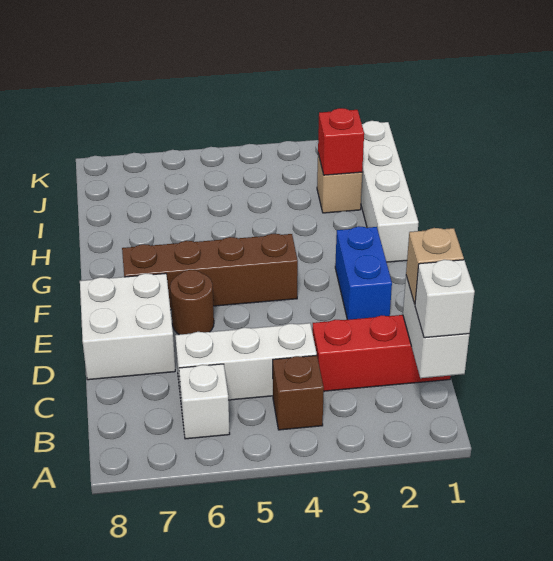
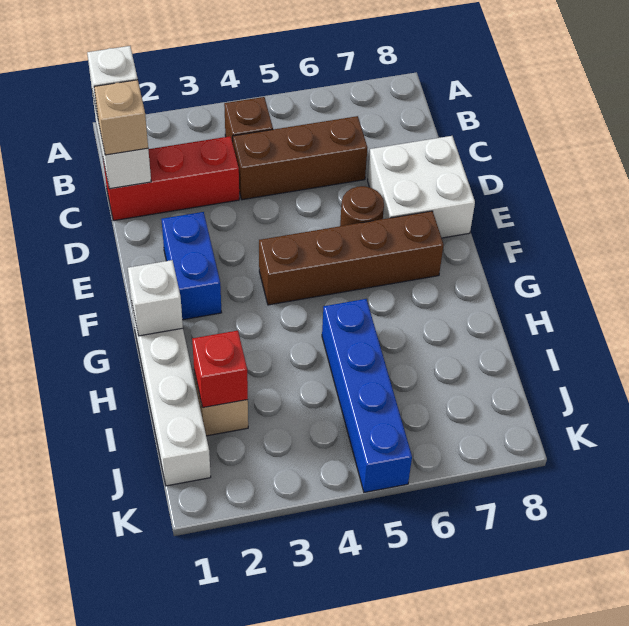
white 1x1 brick [179,364,230,439] -> white 1x1 brick moved to [128,260,183,336]
white 1x3 brick [175,323,317,400] -> brown 1x3 brick [233,116,367,200]
none -> blue 1x4 brick [322,299,412,492]

